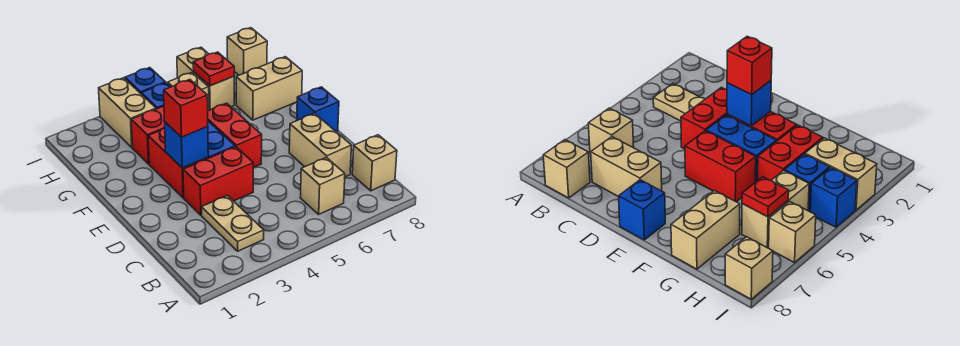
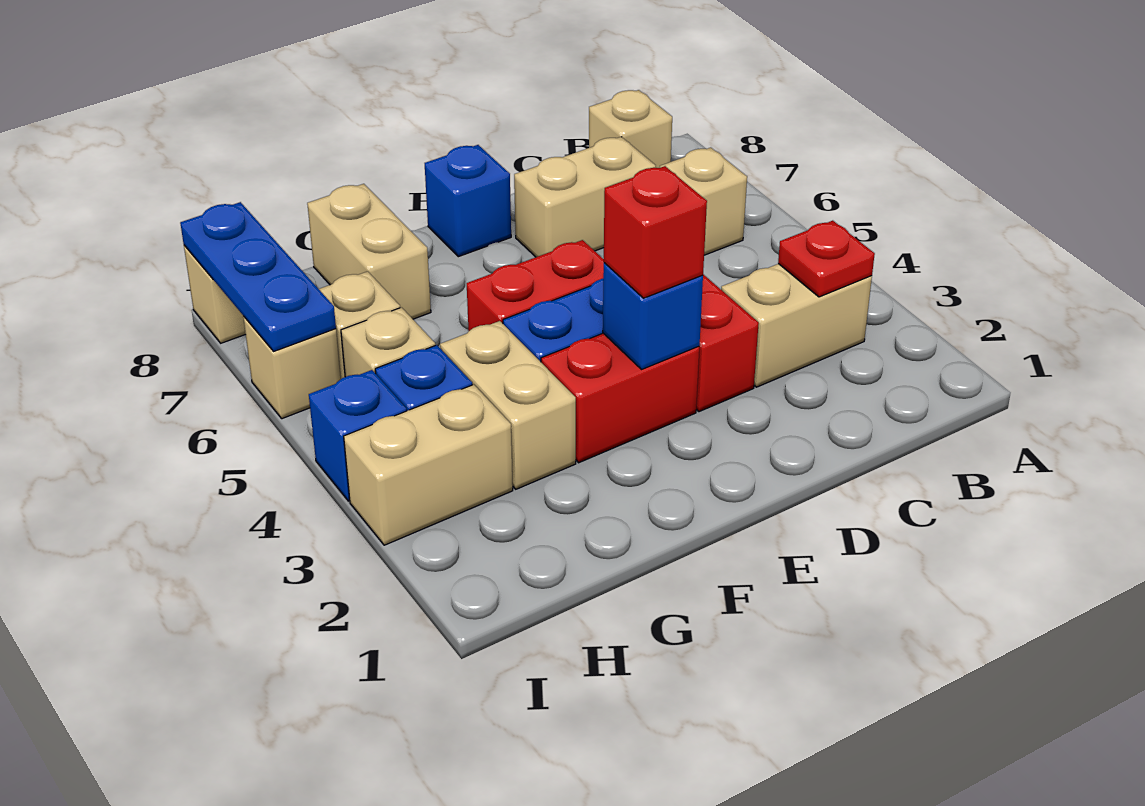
tan 1x2 plate [202,195,264,251] -> tan 1x2 brick [721,264,872,387]
red 1x2 brick [131,106,165,164] -> tan 1x2 brick [440,321,576,489]
red 1x1 plate [193,52,234,86] -> red 1x1 plate moved to [778,221,875,297]
none -> blue 1x3 plate [180,202,336,351]

